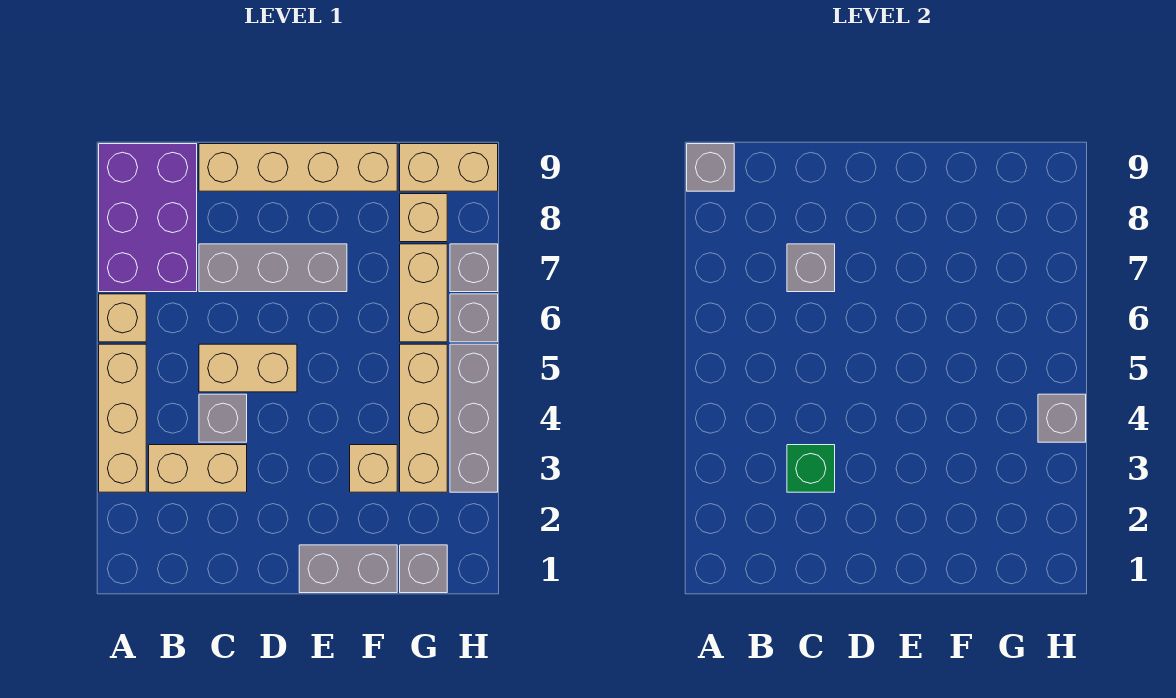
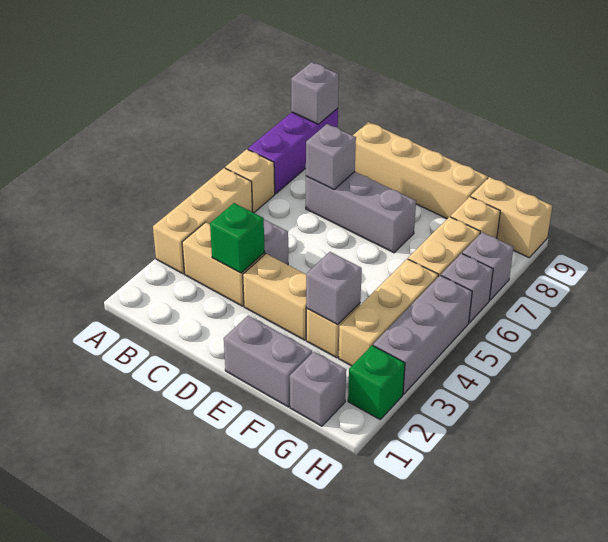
purple 2x3 brick [99,144,197,292] -> purple 1x3 brick [248,108,338,194]
tan 1x2 brick [199,344,297,392] -> tan 1x2 brick moved to [243,254,307,340]
none -> green 1x1 brick [348,345,405,419]
grey 1x1 brick [1038,394,1086,442] -> grey 1x1 brick moved to [306,252,362,325]

